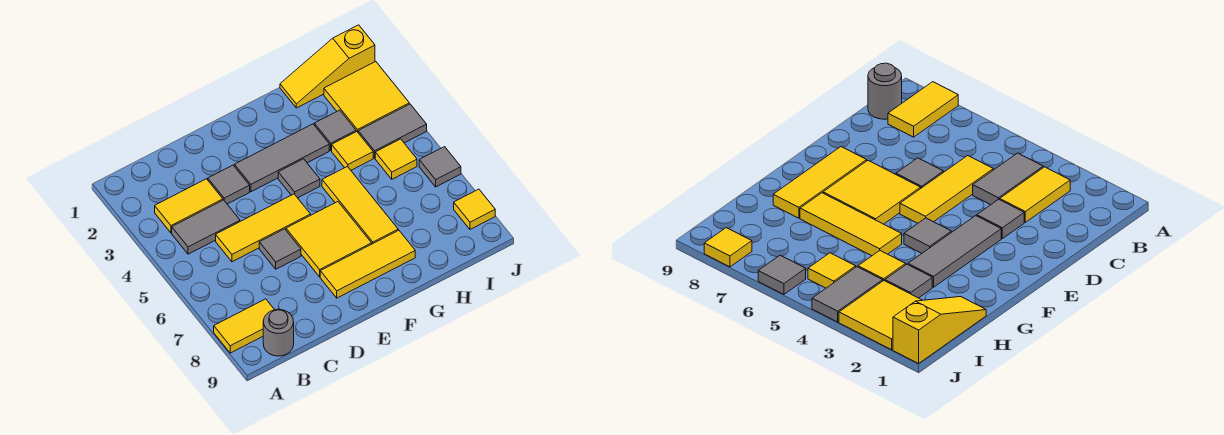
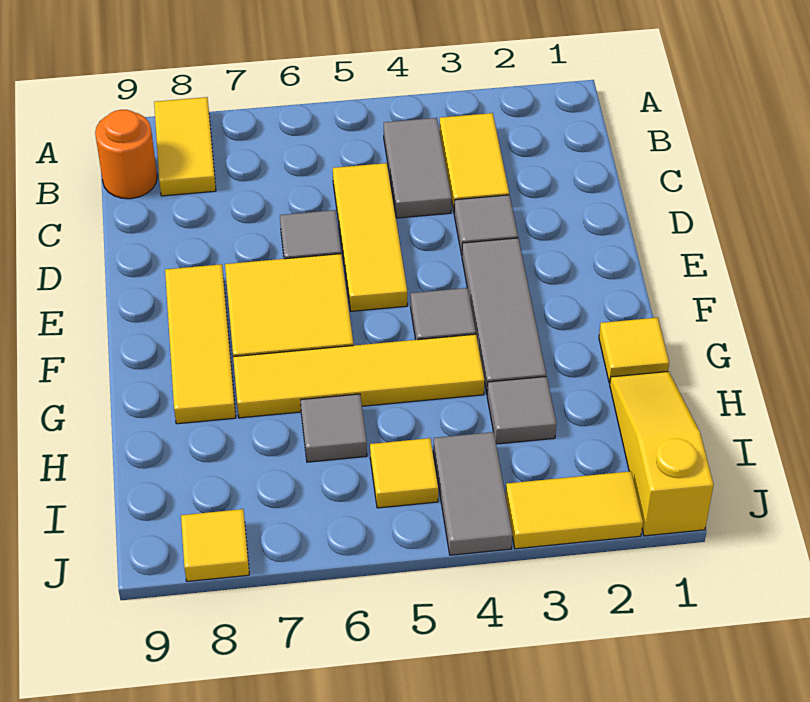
grey 1x1 round brick [263,309,294,356] -> orange 1x1 round brick [95,110,157,199]
yellow 1x3 tile [322,167,398,244] -> yellow 1x4 tile [233,334,484,418]
yellow 1x1 tile [332,132,373,170] -> yellow 1x1 tile moved to [599,318,669,383]
yellow 2x2 tile [324,62,409,132] -> yellow 1x2 tile [506,471,643,549]
grey 1x1 tile [419,147,461,187] -> grey 1x1 tile moved to [301,394,367,462]

